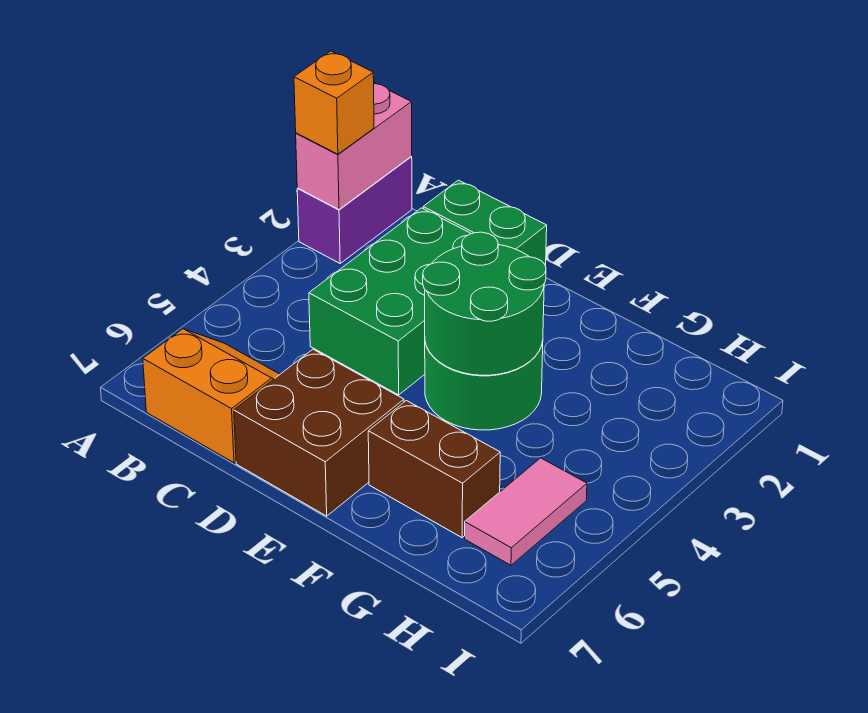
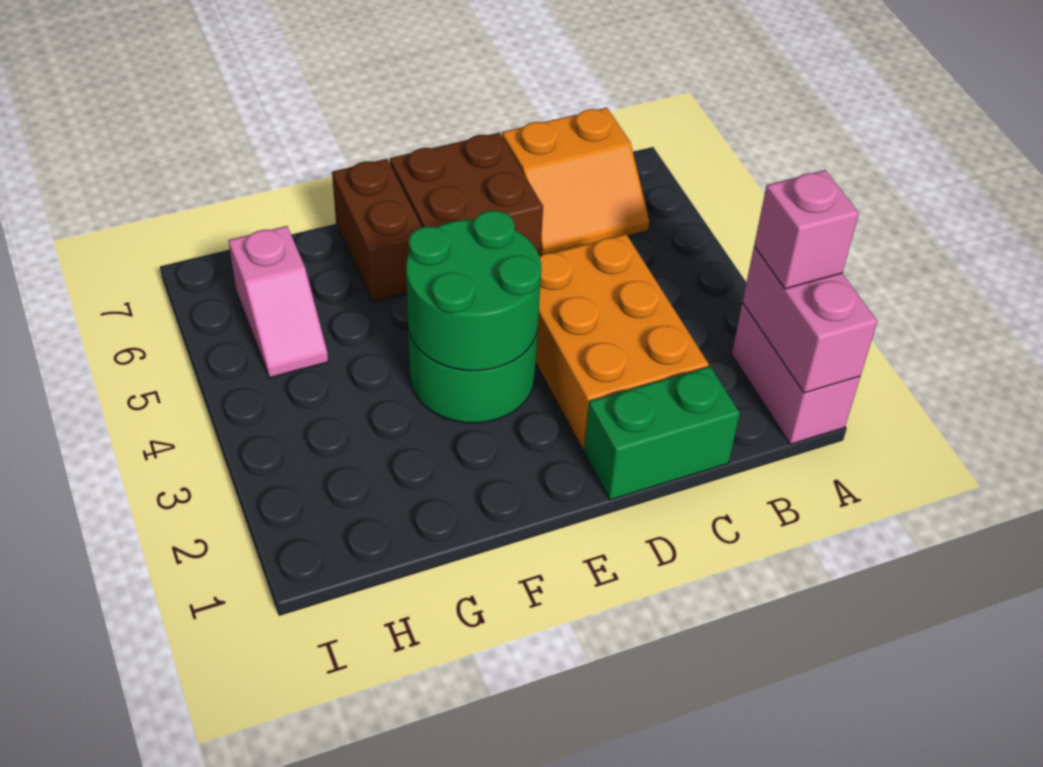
purple 1x2 brick [297,156,412,263] -> pink 1x2 brick [732,303,860,444]
orange 1x1 brick [294,51,374,154] -> pink 1x1 brick [754,170,859,289]
green 2x3 brick [309,208,471,395] -> orange 2x3 brick [536,234,709,450]
brown 1x2 brick [368,401,500,538] -> brown 1x2 brick turned to [332,159,422,302]
pink 1x2 tile [465,458,587,565] -> pink 1x2 slope [228,226,328,378]

